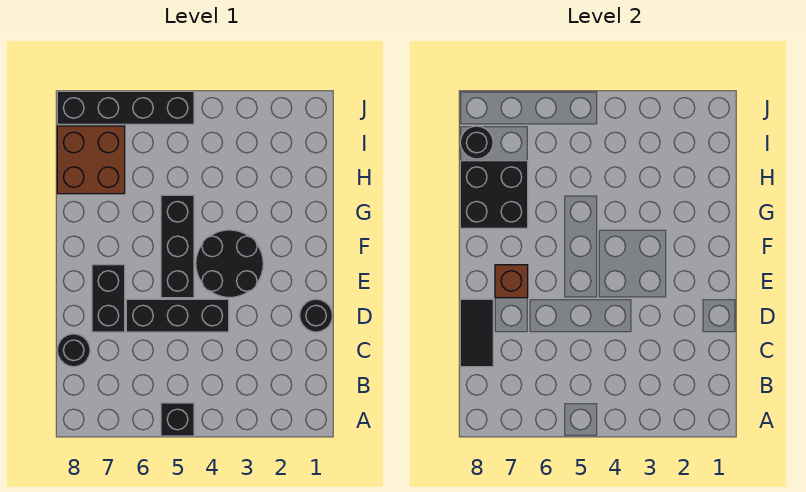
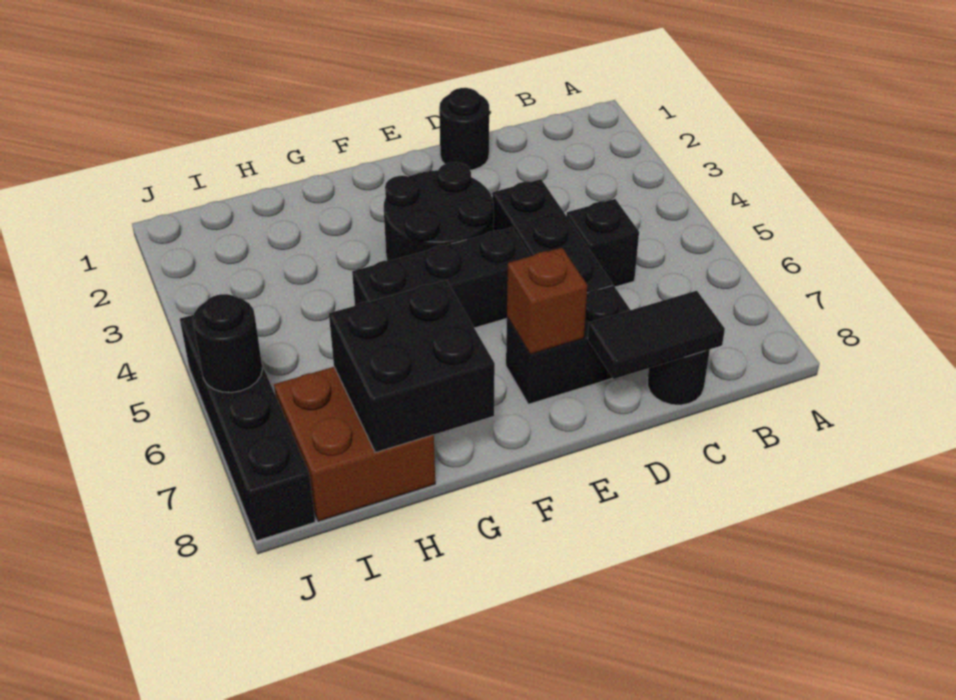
black 1x1 brick [161,403,194,436] -> black 1x1 brick moved to [567,199,639,287]
black 1x1 round brick [460,126,493,159] -> black 1x1 round brick moved to [193,294,262,392]

